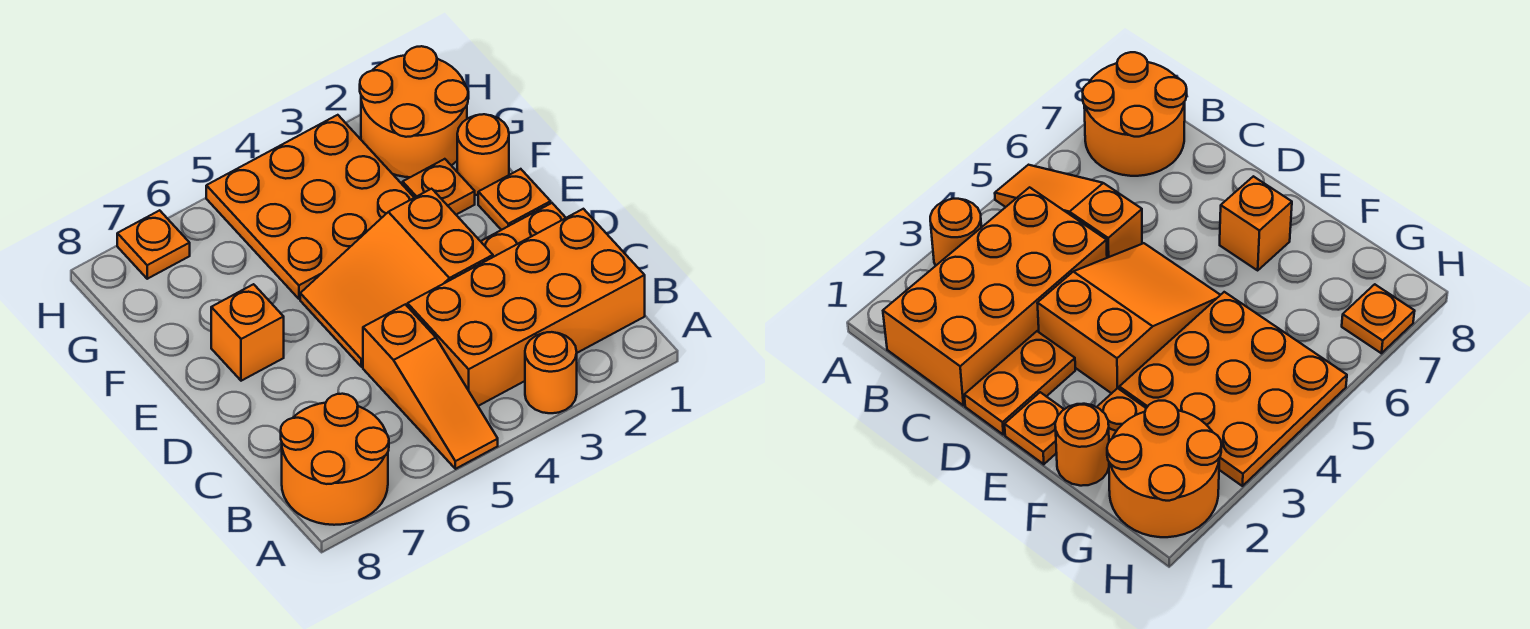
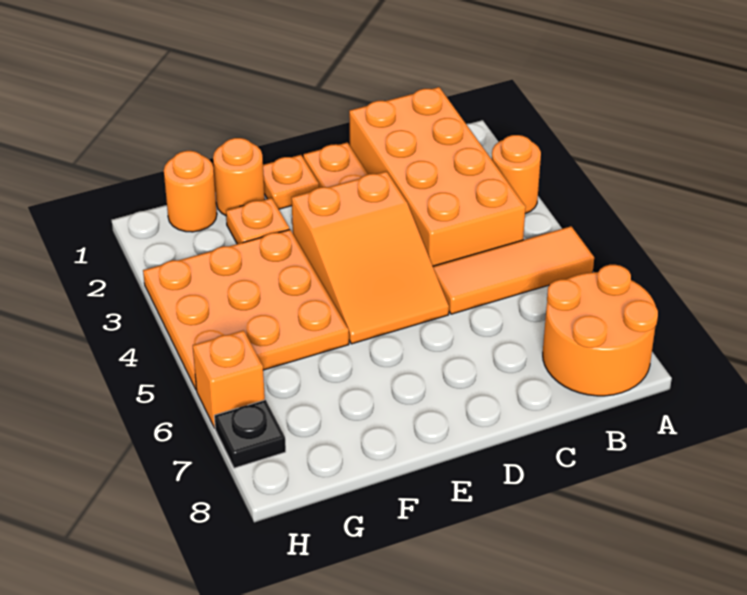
orange 1x3 slope [363,304,498,469] -> orange 1x3 tile [433,226,594,314]
orange 1x1 brick [211,284,284,381] -> orange 1x1 brick moved to [193,330,265,428]
orange 2x2 round brick [360,46,468,177] -> orange 1x1 round brick [164,151,217,232]
orange 1x1 plate [117,210,190,279] -> black 1x1 plate [214,400,286,468]

